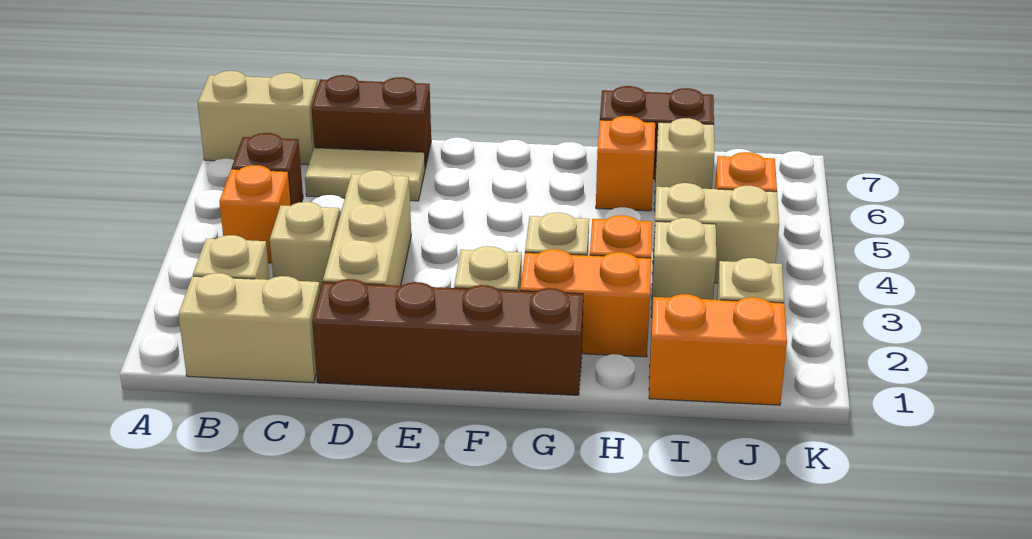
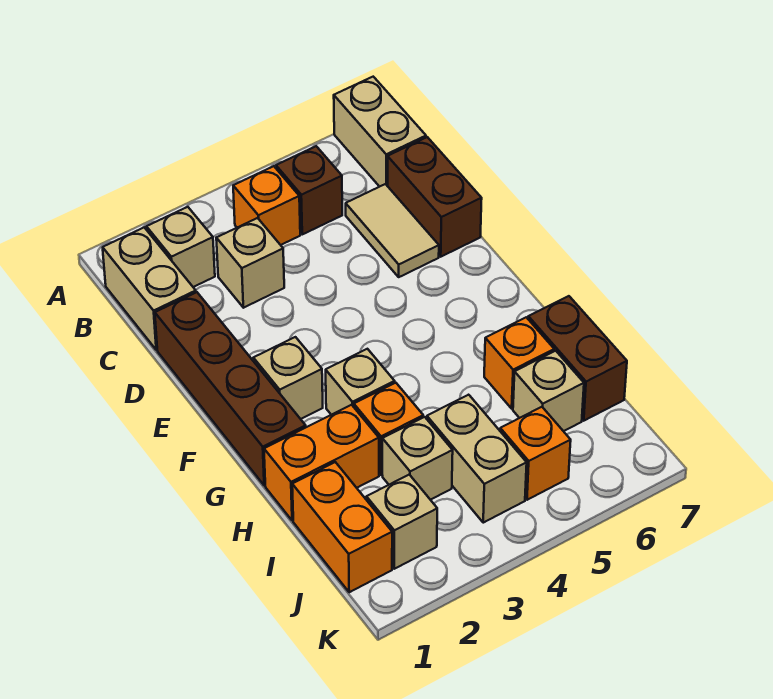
tan 1x3 brick [323,170,411,286] -> none
orange 1x2 brick [520,249,651,357] -> orange 1x2 brick turned to [264,405,379,521]

